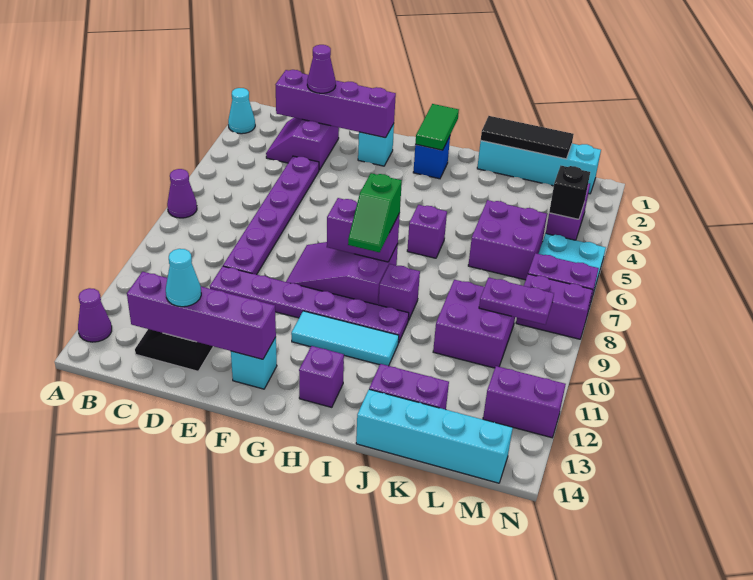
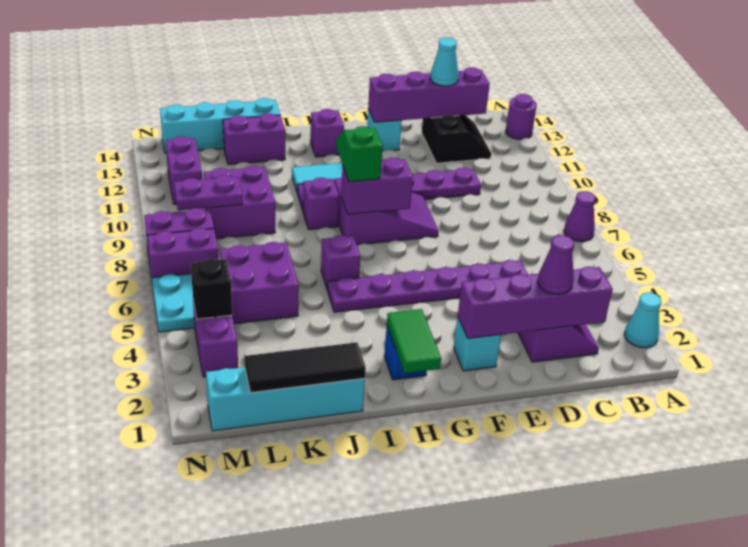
purple 1x1 cone [78,288,112,342] -> purple 1x1 round brick [506,94,537,139]
purple 1x6 plate [223,156,319,275] -> purple 1x6 plate turned to [328,260,528,312]
purple 1x2 brick [483,366,566,438] -> purple 1x2 brick turned to [166,136,202,204]

